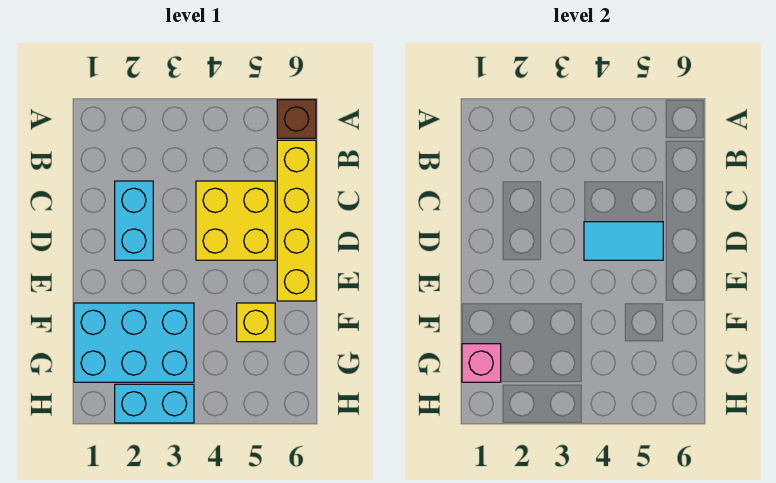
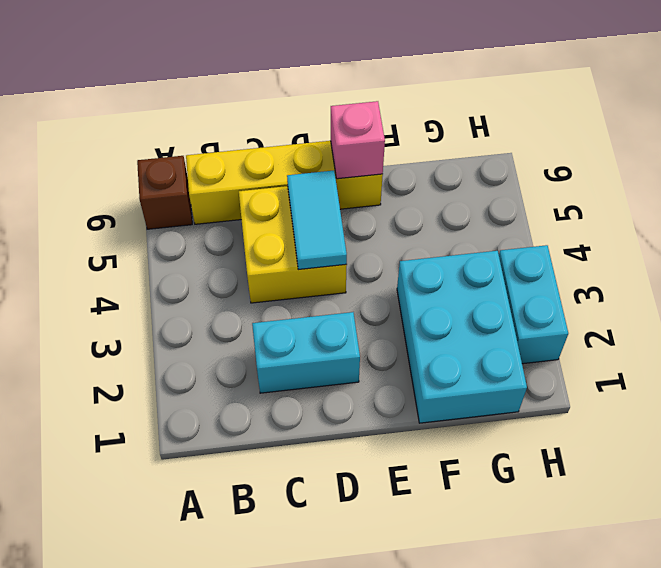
yellow 1x1 brick [237,303,275,342] -> none
pink 1x1 brick [462,344,501,382] -> pink 1x1 brick moved to [331,101,385,179]

